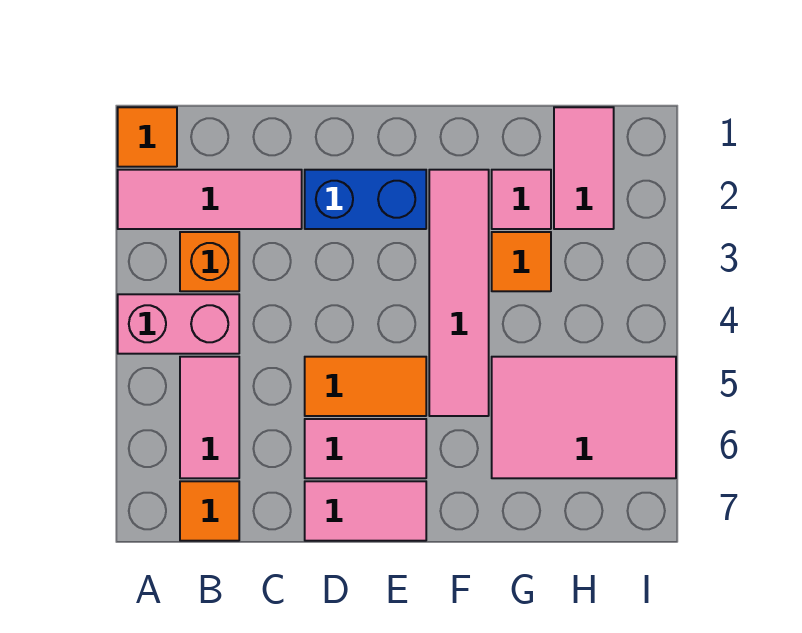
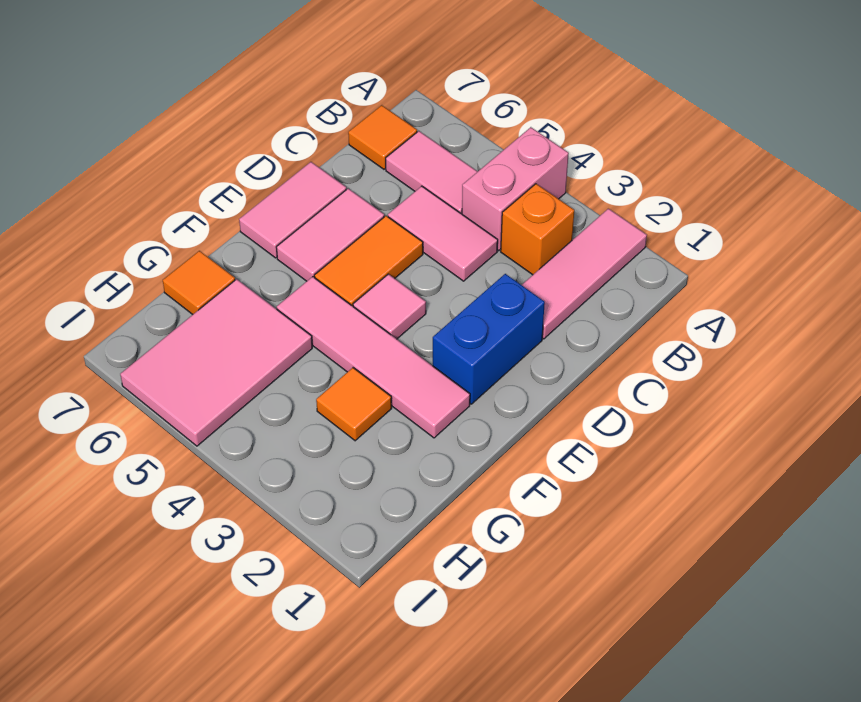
orange 1x1 tile [118,107,177,167] -> orange 1x1 tile moved to [163,251,235,314]
pink 1x1 tile [492,170,551,229] -> pink 1x1 tile moved to [353,274,426,339]
pink 1x2 tile [554,107,614,229] -> pink 1x2 tile moved to [388,186,498,281]

